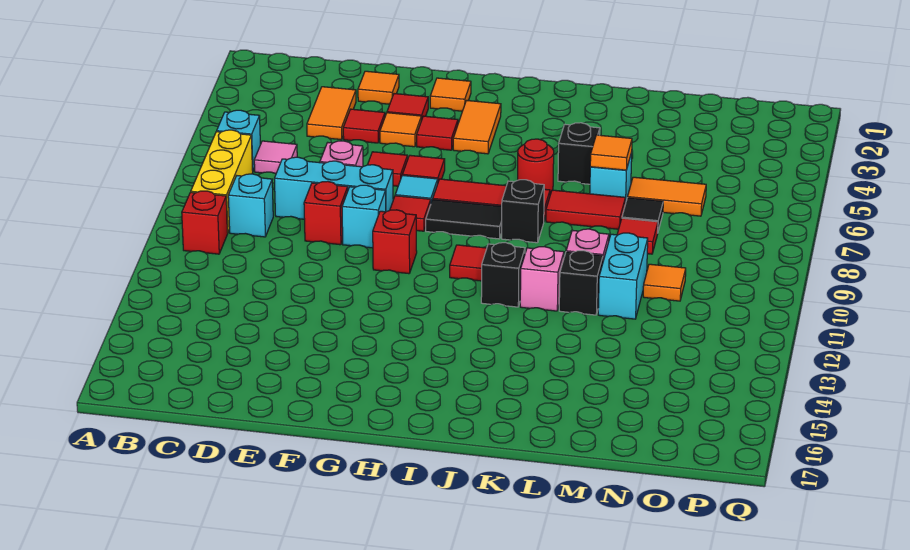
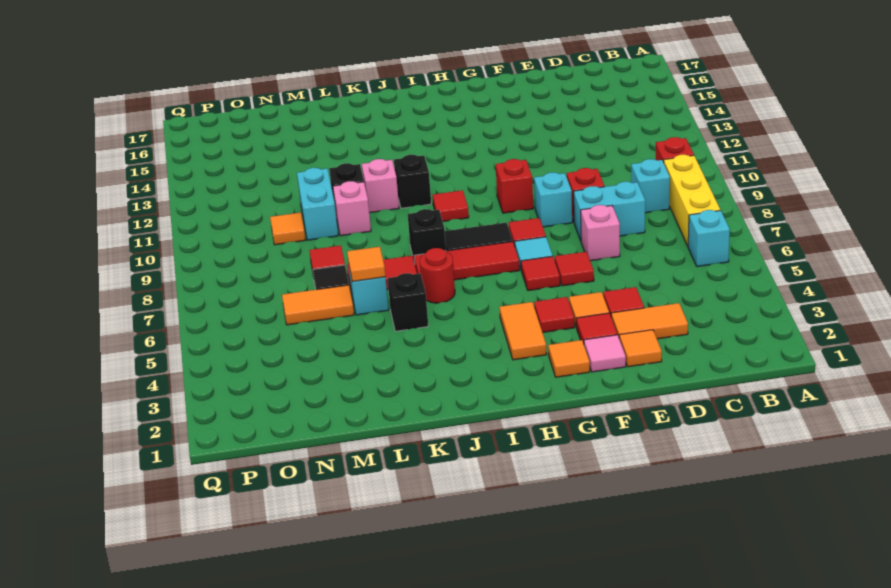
pink 1x1 tile [254,141,297,173] -> pink 1x1 tile moved to [584,335,626,372]
orange 1x2 tile [307,87,356,140] -> orange 1x2 tile turned to [611,303,688,339]
cyan 1x3 brick [274,157,393,219] -> cyan 1x2 brick [574,182,645,241]

